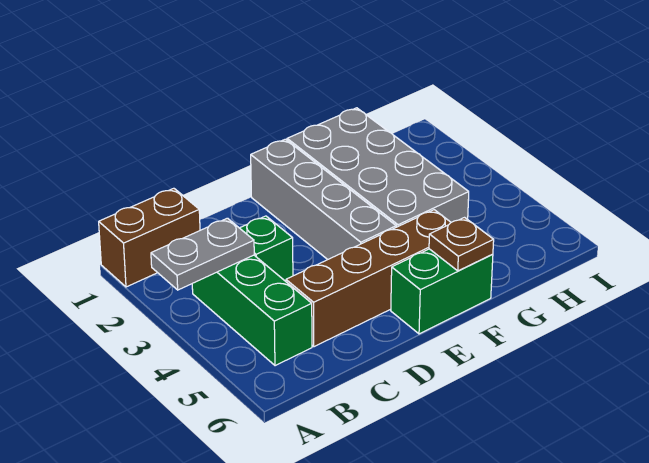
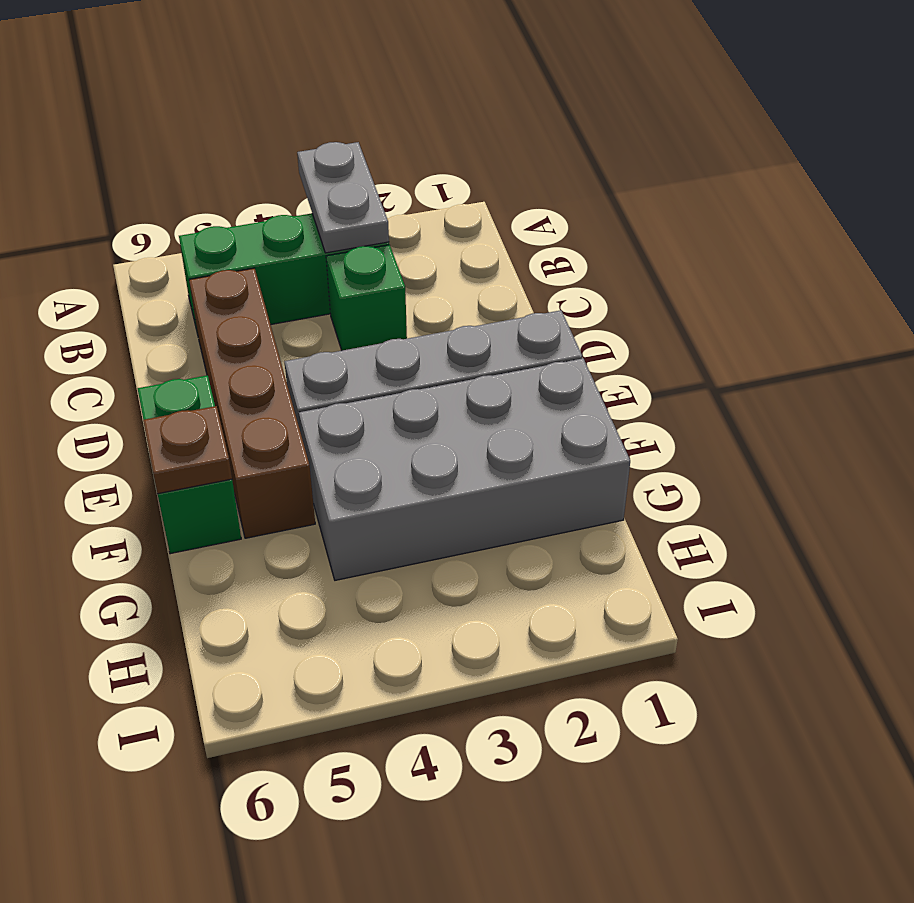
brown 1x2 brick [99,188,200,287] -> none

